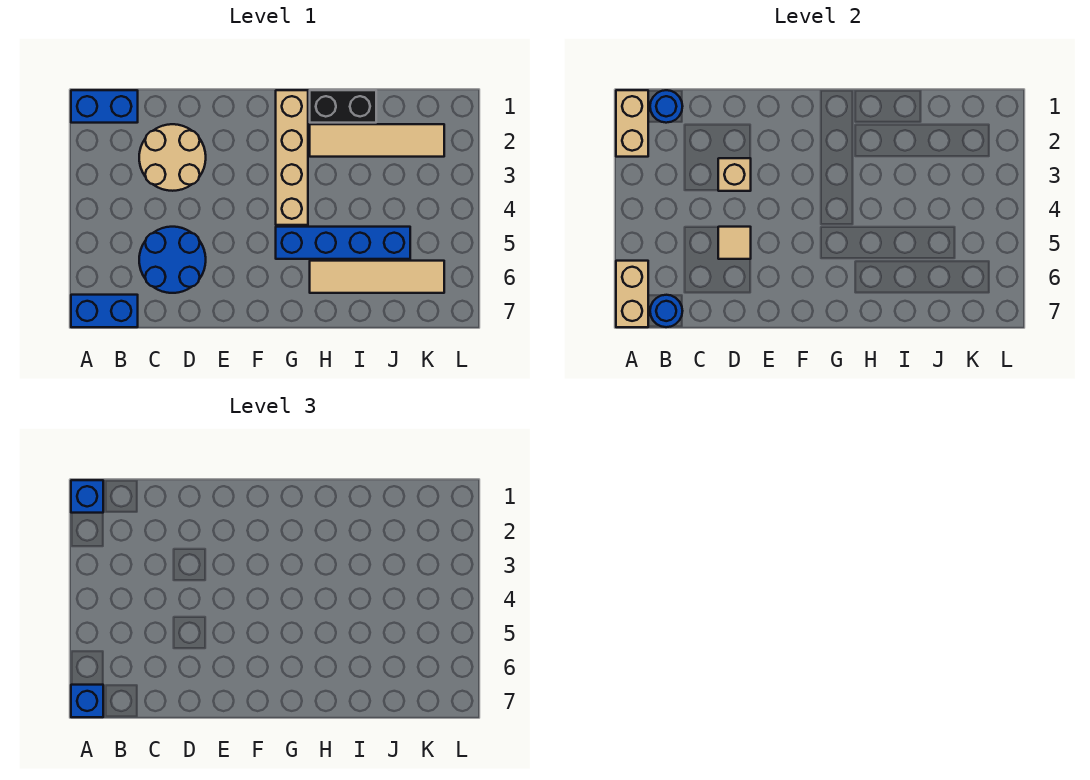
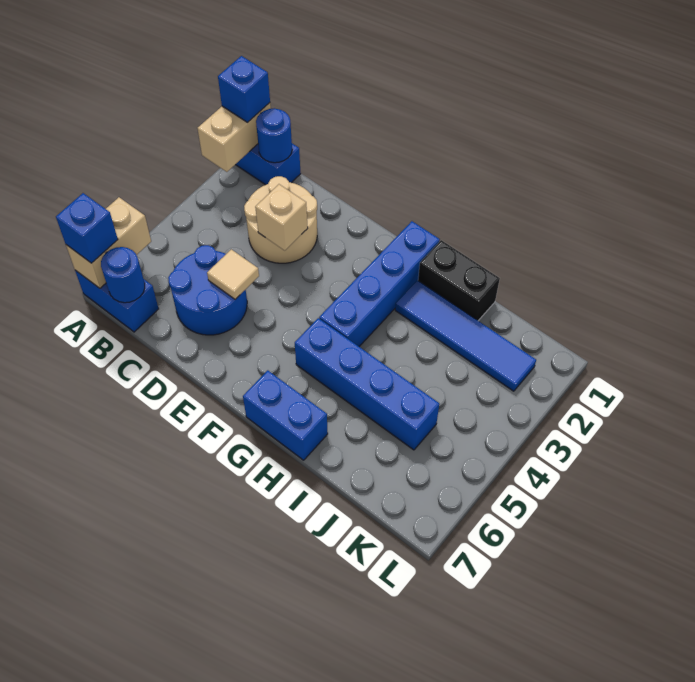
tan 1x4 brick [276,90,308,225] -> blue 1x4 brick [319,221,440,346]
none -> blue 1x2 brick [243,370,328,460]
tan 1x4 tile [310,124,444,157] -> blue 1x4 tile [395,280,536,391]
tan 1x4 tile [310,261,444,293] -> none

